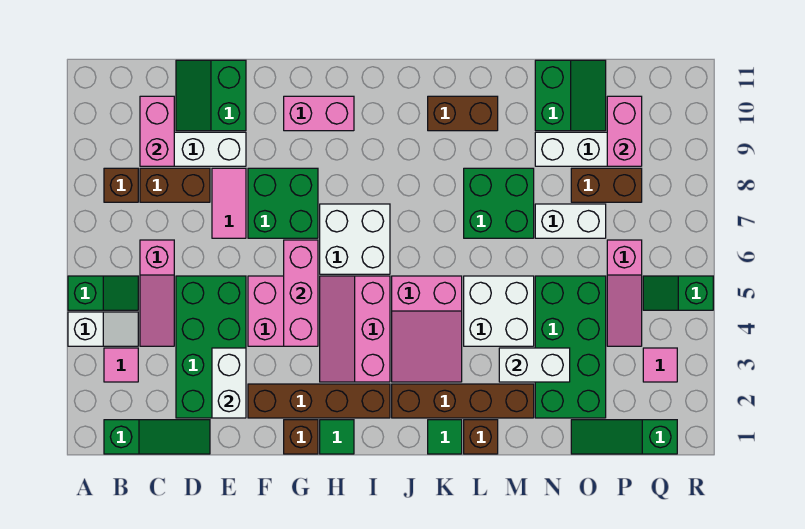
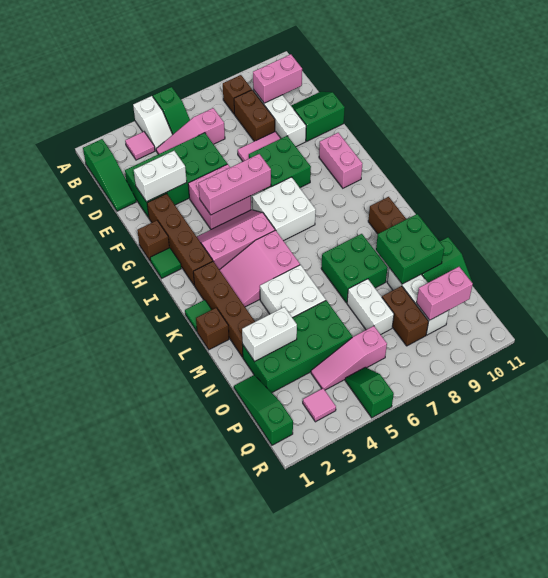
white 1x2 brick [499,348,570,382] -> white 1x2 brick turned to [242,307,297,361]
none -> green 2x2 brick [376,214,444,284]

